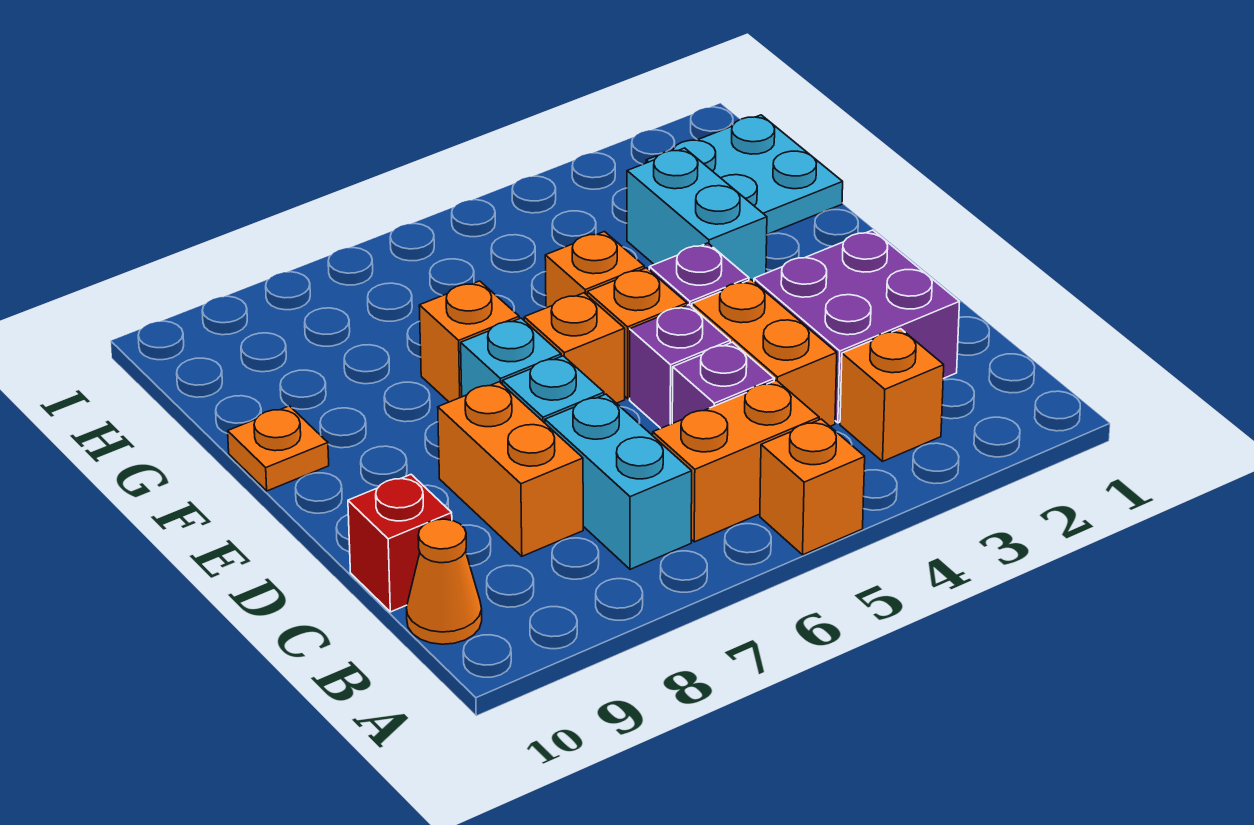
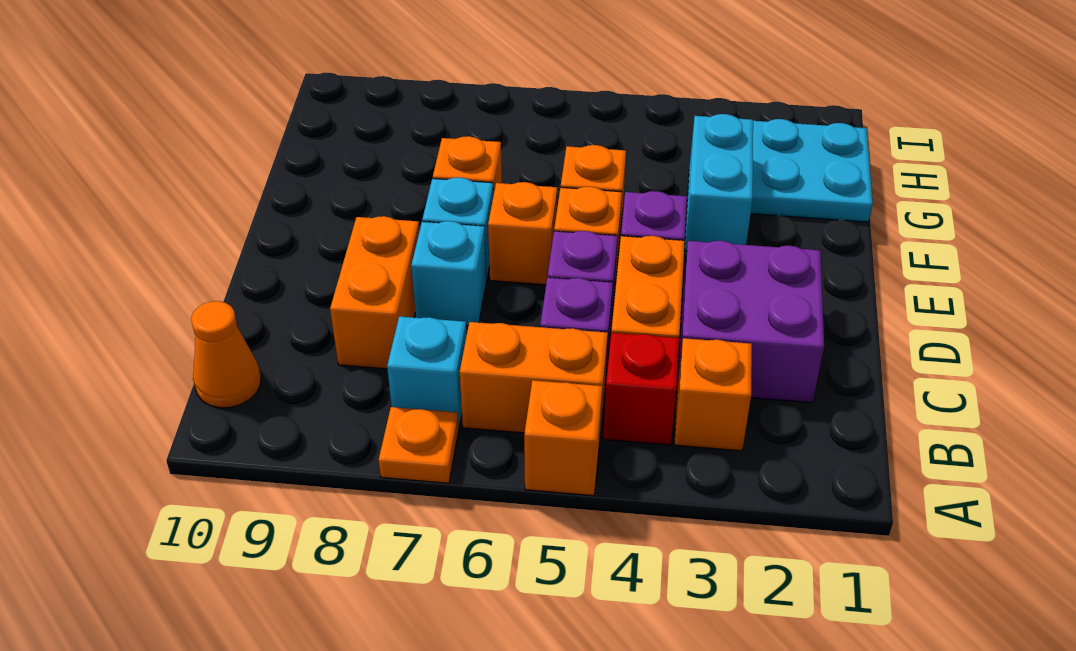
cyan 1x2 brick [545,394,692,569] -> cyan 1x1 brick [387,316,467,427]
red 1x1 brick [348,475,452,612] -> red 1x1 brick moved to [603,333,679,445]
orange 1x1 plate [228,406,329,491] -> orange 1x1 plate moved to [379,407,459,483]

